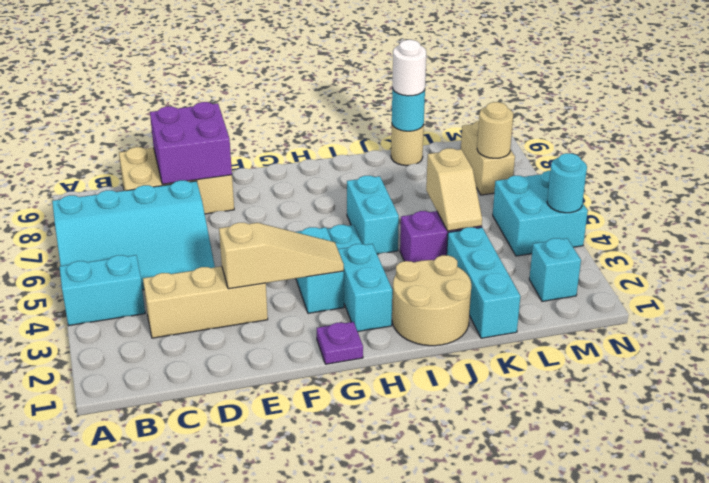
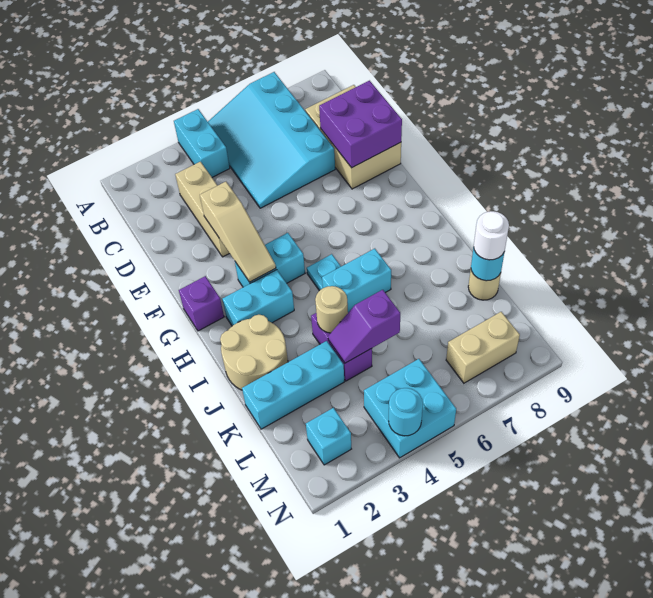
purple 1x1 plate [317,322,363,364] -> purple 1x1 brick [179,276,224,331]
tan 1x2 slope [426,148,482,231] -> purple 1x2 slope [328,290,400,363]
tan 1x1 round brick [477,102,513,158] -> tan 1x1 round brick moved to [315,286,348,333]

